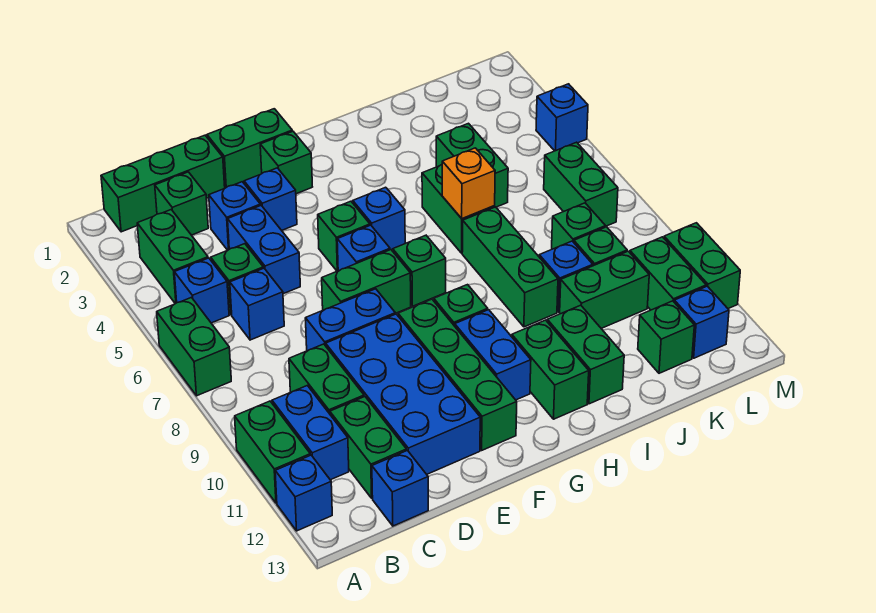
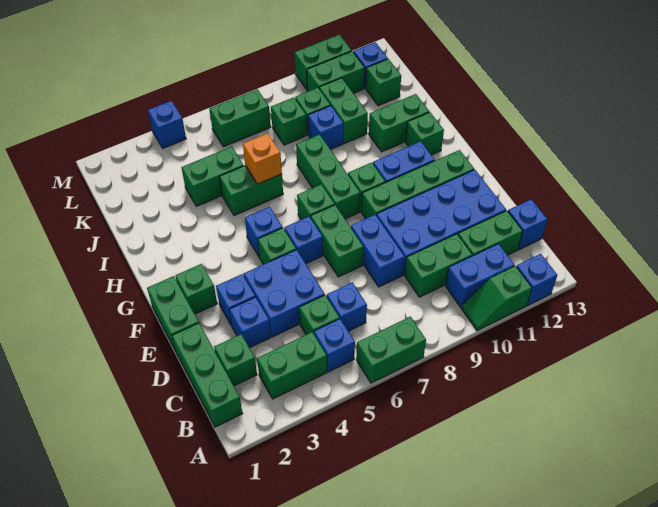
green 1x2 brick [235,401,310,503] -> green 1x2 slope [462,266,532,331]
blue 1x2 brick [228,205,300,294] -> blue 2x2 brick [244,250,325,337]
green 1x2 brick [512,320,589,419] -> green 1x1 brick [406,112,444,155]
green 1x3 brick [462,207,558,327] -> green 1x3 brick turned to [296,134,360,219]

